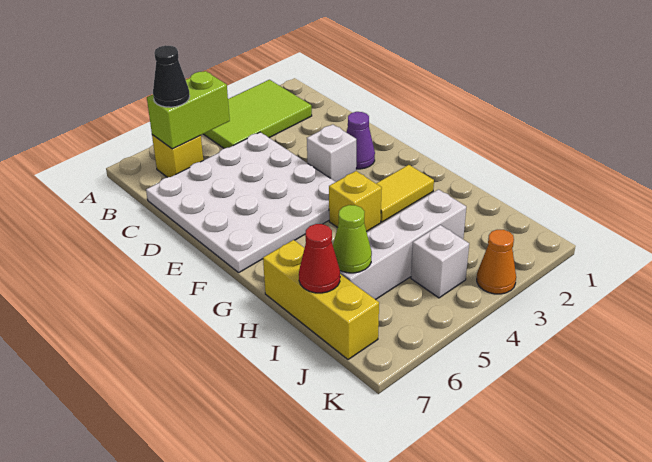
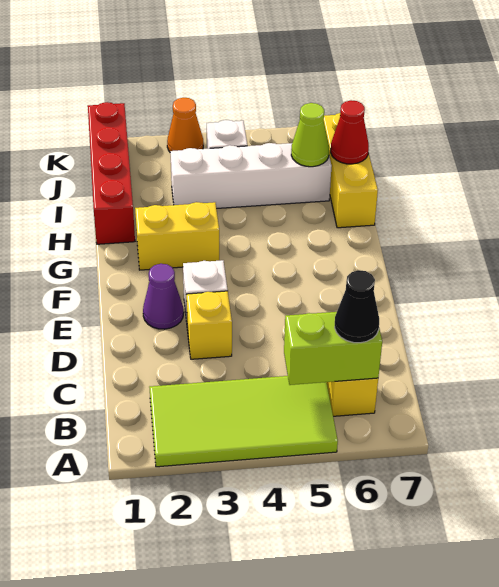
lime 2x3 tile [204,80,312,148] -> lime 2x4 tile [149,376,338,467]
white 4x4 plate [146,132,335,273] -> none
yellow 1x2 tile [376,165,434,222] -> yellow 1x2 brick [135,202,219,270]
yellow 1x1 brick [329,171,382,231] -> yellow 1x1 brick moved to [186,291,232,359]
none -> red 1x4 brick [88,102,135,244]

